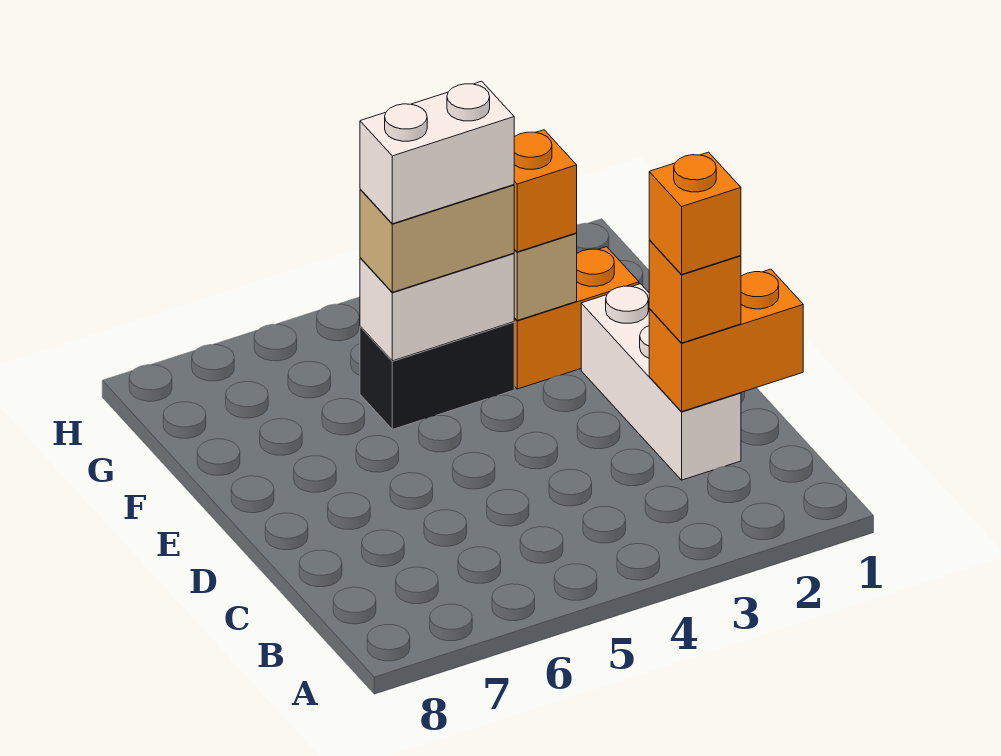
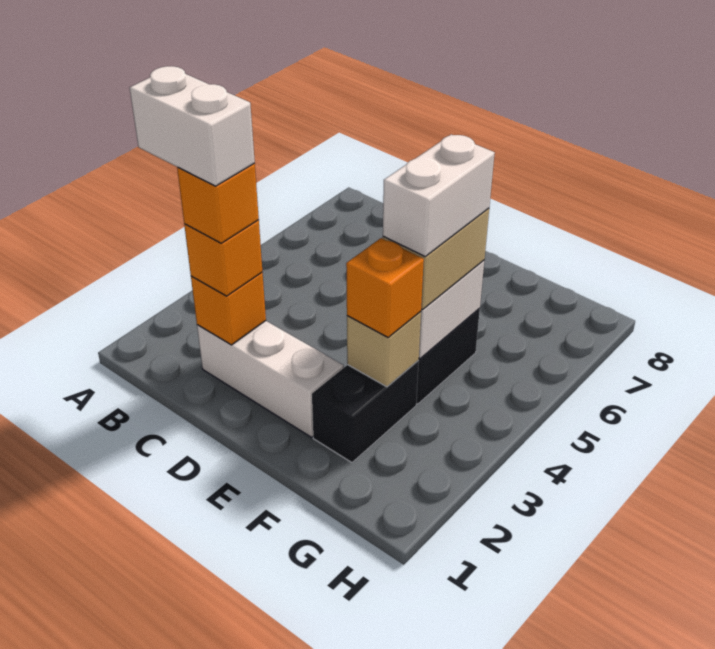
none -> white 1x2 brick [130,66,255,186]
orange 1x2 brick [649,269,803,411] -> orange 1x1 brick [191,273,266,345]
orange 1x2 brick [514,247,639,389] -> black 1x2 brick [312,361,419,463]

